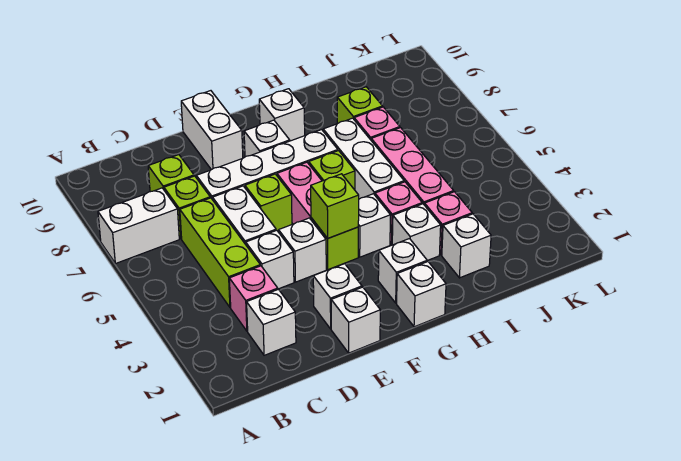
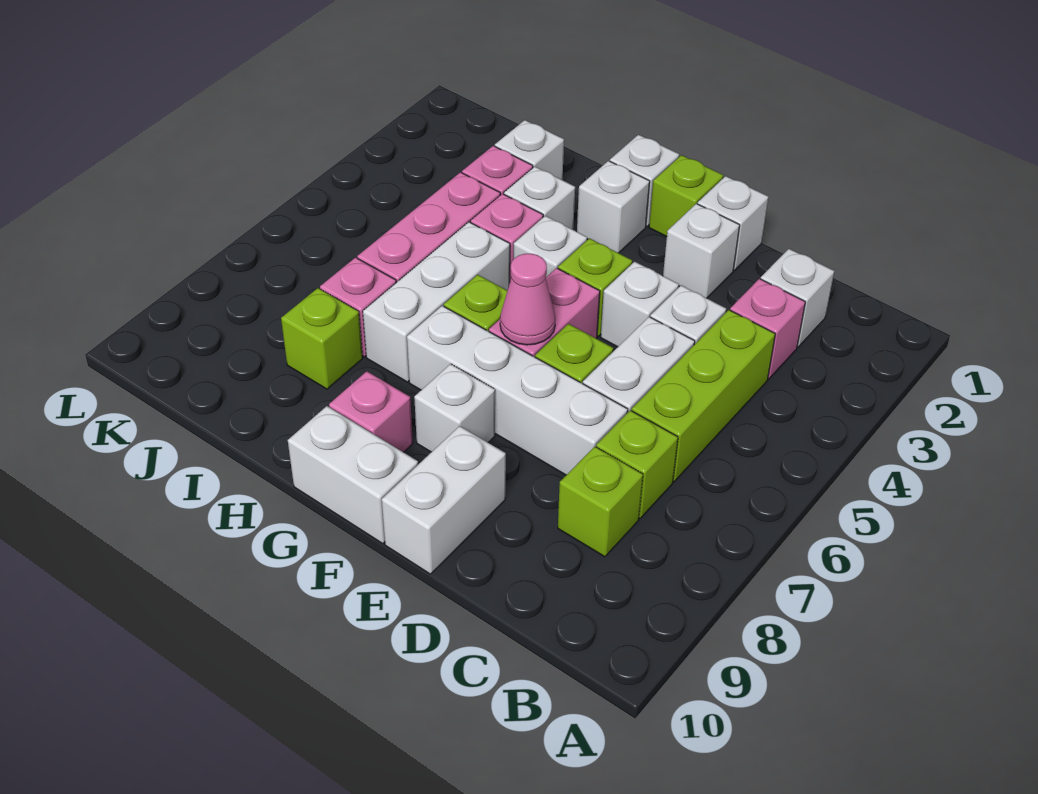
white 1x2 brick [98,188,179,264] -> white 1x2 brick moved to [288,406,418,544]
lime 1x1 brick [311,174,359,238] -> lime 1x1 brick moved to [649,155,723,237]
none -> pink 1x1 cone [500,254,555,345]
white 1x1 brick [259,89,305,141] -> pink 1x1 brick [329,371,413,452]

